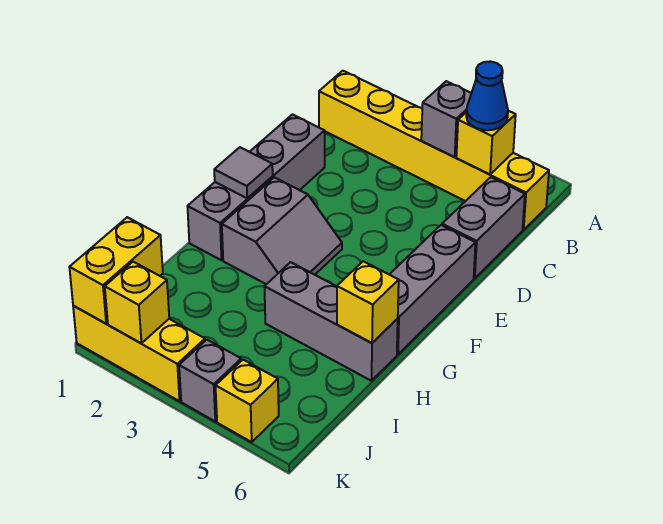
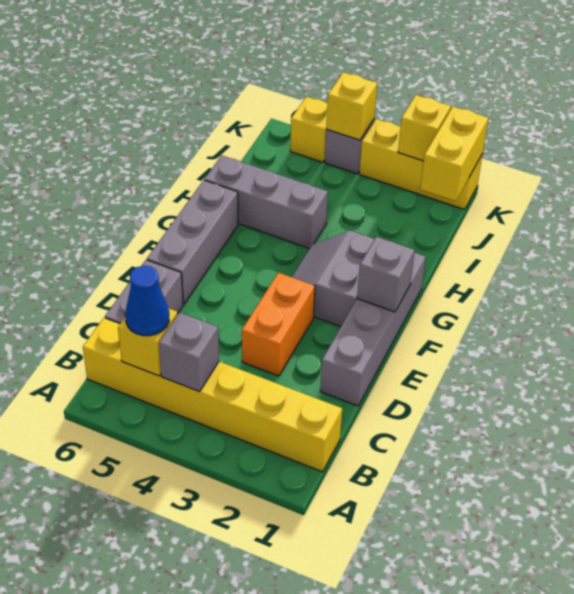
none -> orange 1x2 brick [242,273,315,376]
grey 1x1 tile [214,147,273,198] -> grey 1x1 brick [357,237,415,312]
yellow 1x1 brick [337,261,399,343] -> yellow 1x1 brick moved to [326,72,377,140]

